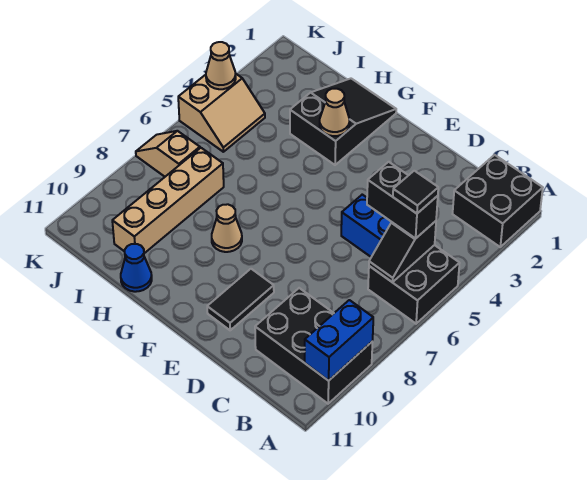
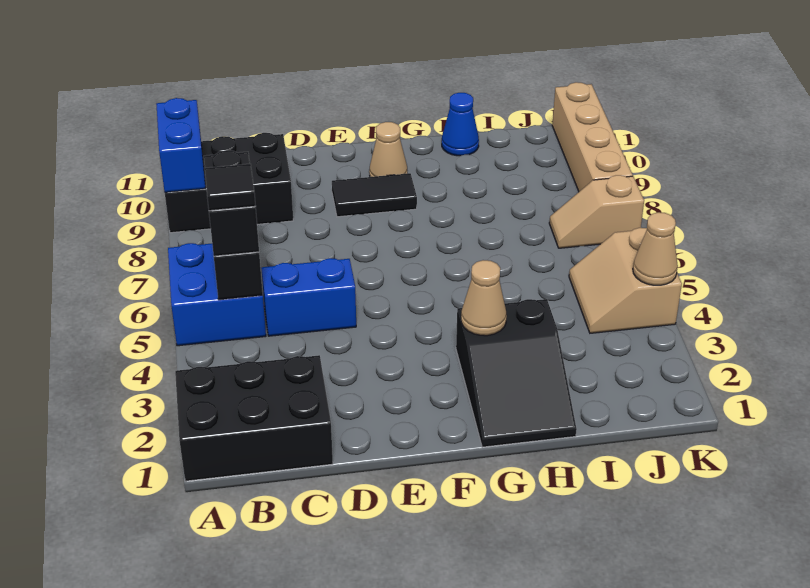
black 2x2 brick [453,155,543,247] -> black 2x3 brick [175,355,333,481]
black 2x2 brick [368,245,460,324] -> blue 2x2 brick [168,243,266,346]
black 1x2 brick [367,162,438,239] -> black 1x2 brick turned to [204,150,259,256]
black 1x2 tile [207,269,274,330] -> black 1x2 tile turned to [332,173,417,217]
tan 1x1 cone [212,204,242,252] -> tan 1x1 cone moved to [369,122,407,177]
tan 1x4 brick [112,148,224,253] -> tan 1x4 brick moved to [552,82,633,191]
tan 1x2 slope [136,131,200,177] -> tan 1x2 slope turned to [549,175,644,248]

